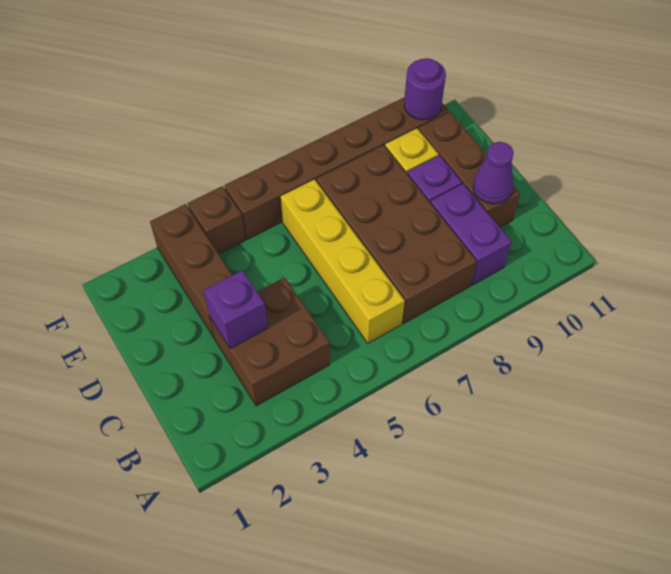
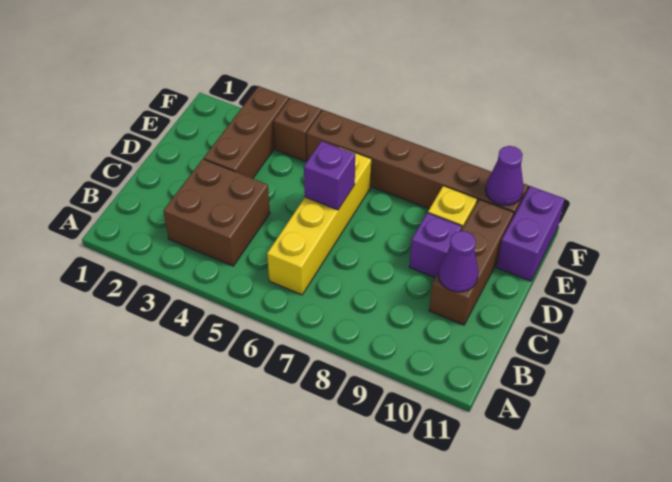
brown 2x4 brick [316,145,477,323] -> none
purple 1x2 brick [431,184,511,285] -> purple 1x2 brick moved to [497,186,565,281]
purple 1x1 brick [204,270,268,349] -> purple 1x1 brick moved to [304,141,355,210]
purple 1x1 round brick [404,58,446,120] -> purple 1x1 cone [486,146,524,205]

